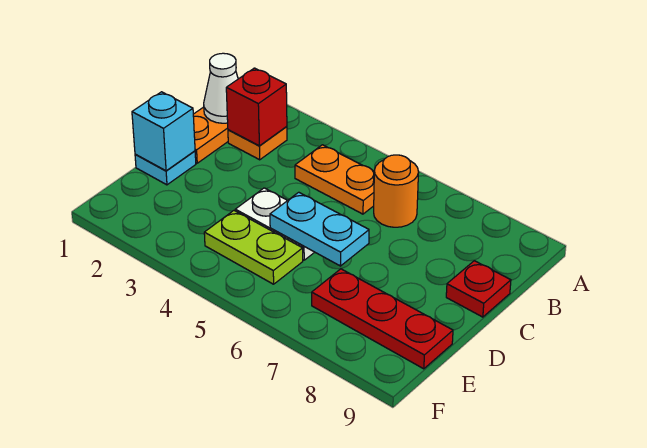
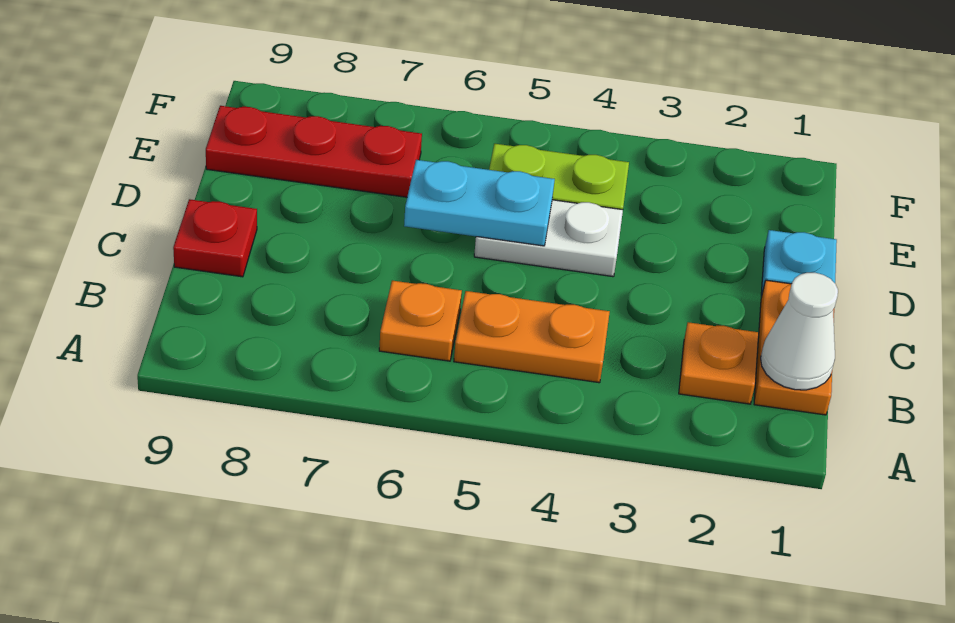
red 1x1 brick [226,68,287,146] -> none
orange 1x1 round brick [374,155,419,227] -> orange 1x1 plate [379,281,462,361]
cyan 1x1 brick [132,92,195,171] -> none

